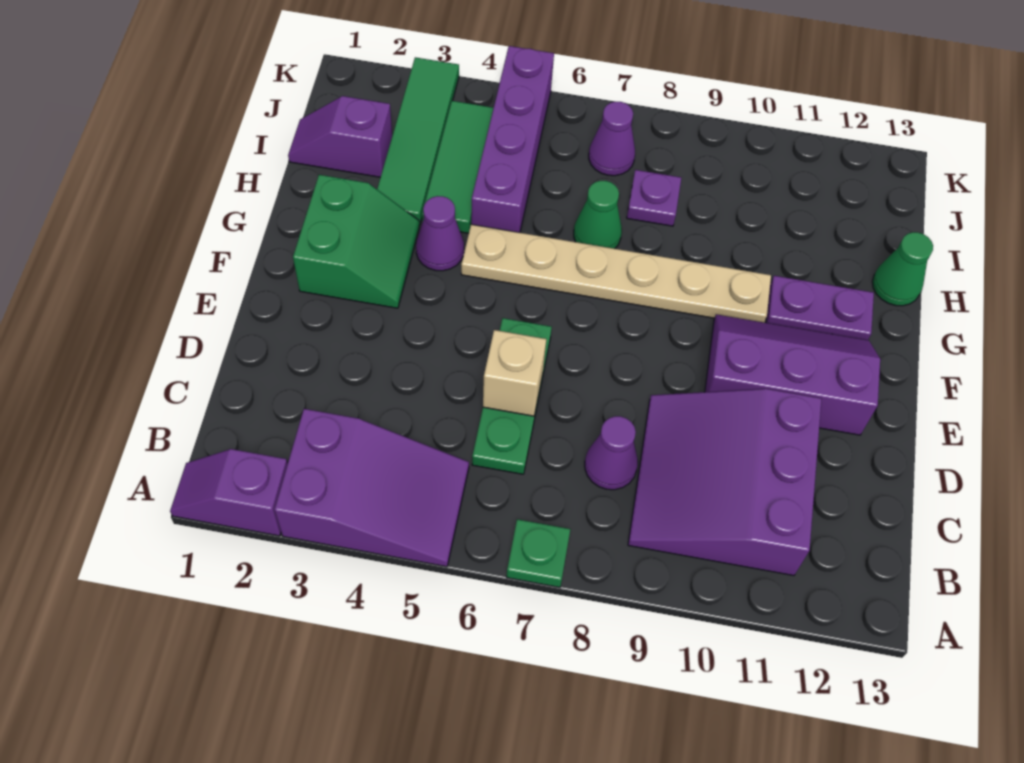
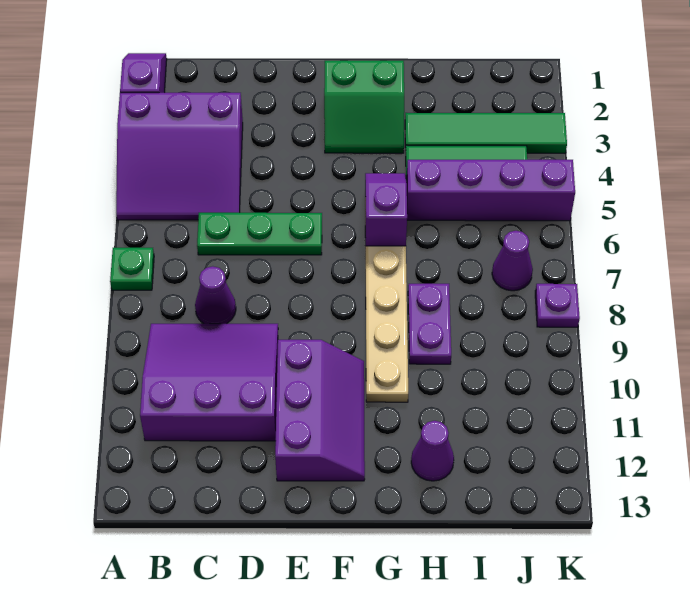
purple 2x3 slope [274,409,469,567] -> purple 3x3 slope [116,93,243,220]
tan 1x1 brick [483,330,546,416] -> none
purple 1x1 cone [416,196,464,271] -> purple 1x1 cone moved to [411,421,454,481]
purple 1x2 plate [766,276,874,340] -> purple 1x2 plate moved to [408,284,451,364]
green 1x1 cone [574,181,622,249] -> none
green 1x1 cone [872,232,933,306] -> none
purple 1x2 slope [288,96,392,177] -> purple 1x2 slope moved to [365,173,407,246]
purple 1x1 plate [627,170,681,226] -> purple 1x1 plate moved to [535,284,580,327]

